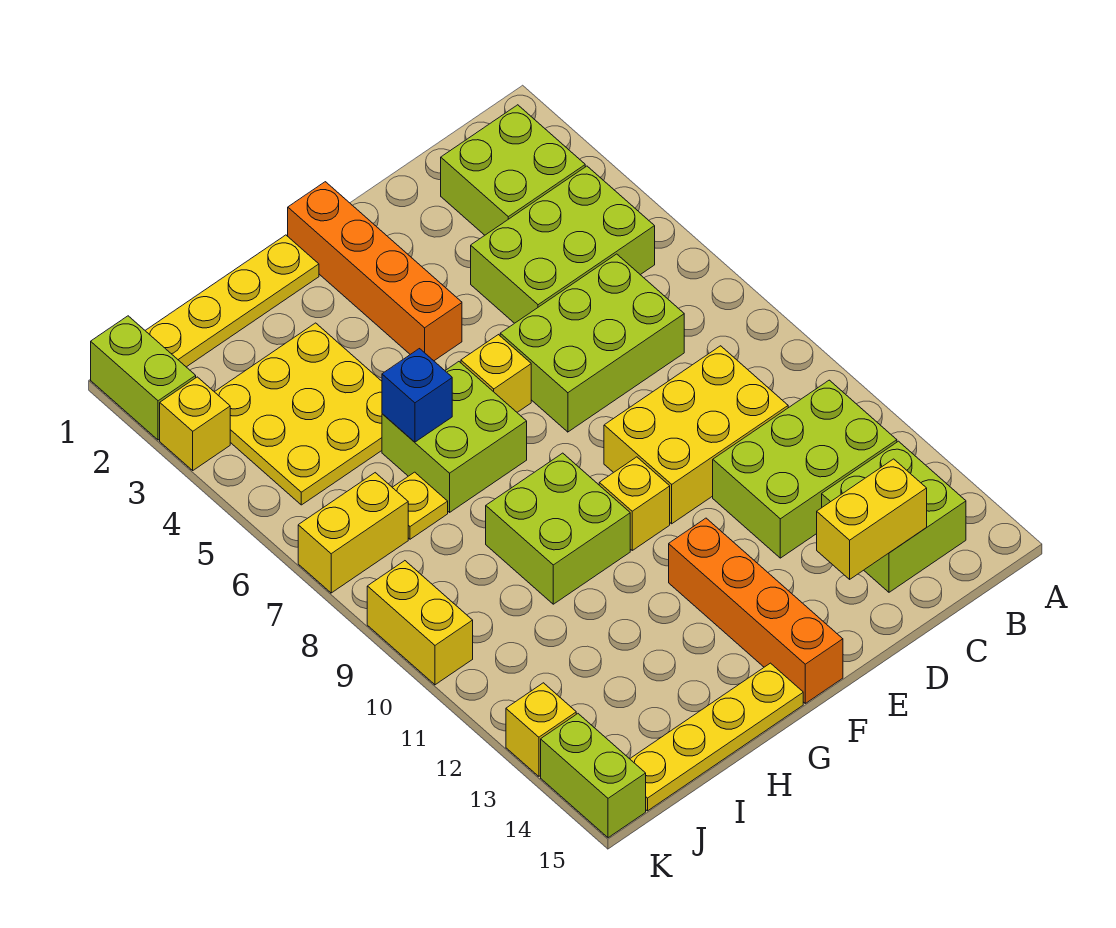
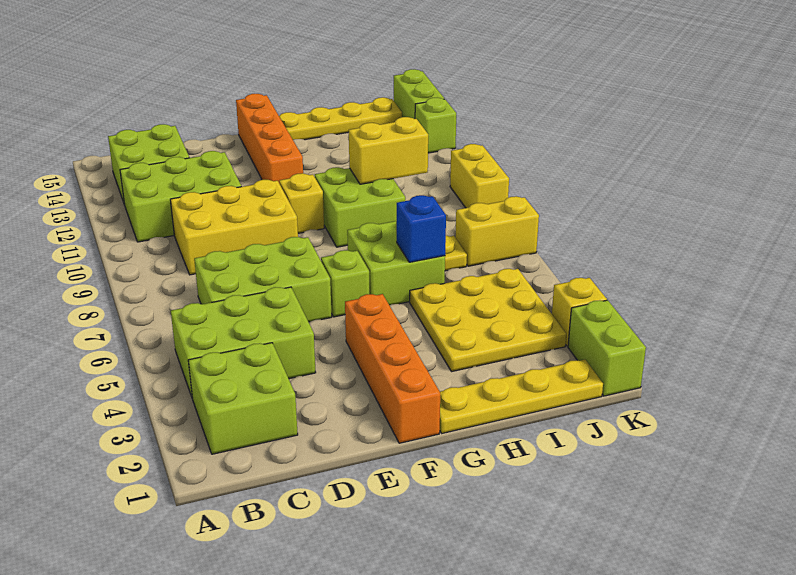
yellow 1x2 brick [817,459,927,579] -> yellow 1x2 brick moved to [349,117,428,184]
yellow 1x1 brick [461,335,531,412] -> lime 1x1 brick [321,250,369,317]
yellow 1x1 brick [506,683,576,776] -> lime 1x1 brick [415,97,456,153]

